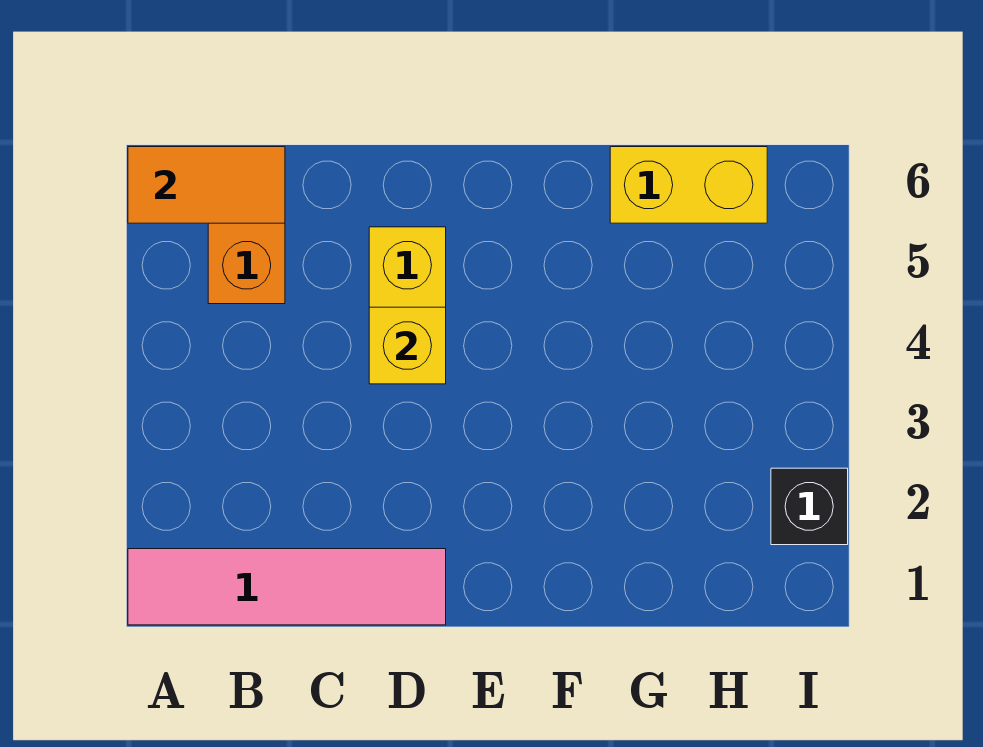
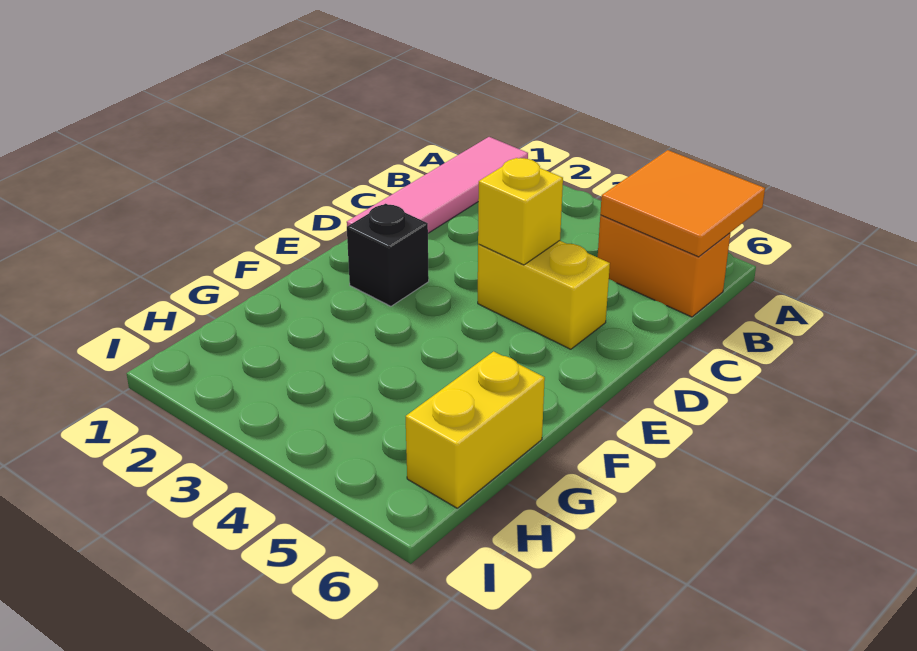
orange 1x2 tile [128,147,285,223] -> orange 2x2 tile [600,150,765,257]
black 1x1 brick [771,468,848,545] -> black 1x1 brick moved to [347,204,429,306]

